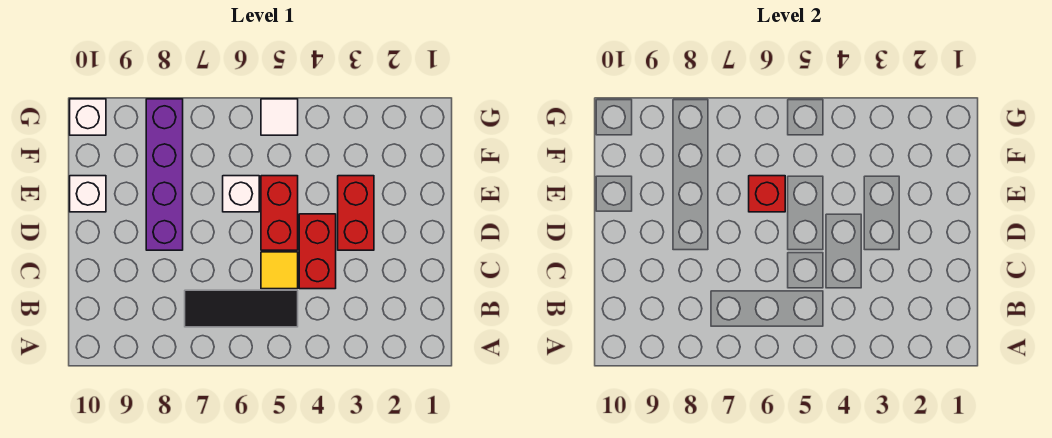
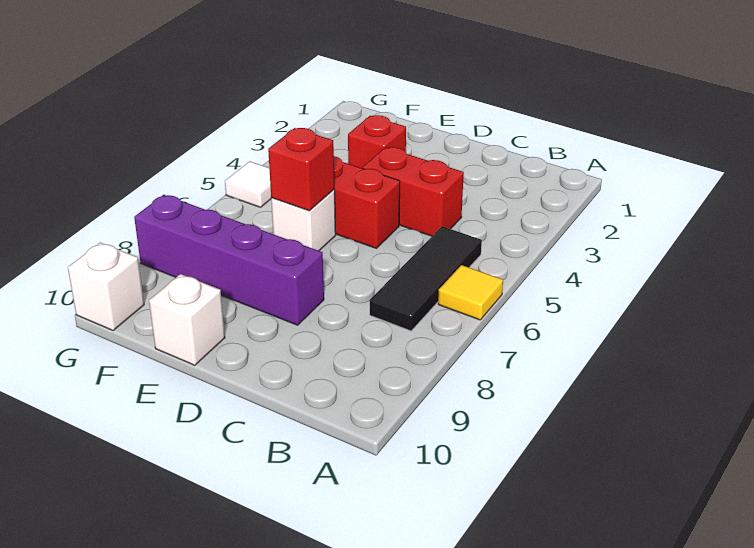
yellow 1x1 tile [261,252,298,289] -> yellow 1x1 tile moved to [438,265,503,320]
red 1x2 brick [338,176,374,250] -> red 1x1 brick [348,115,406,168]

